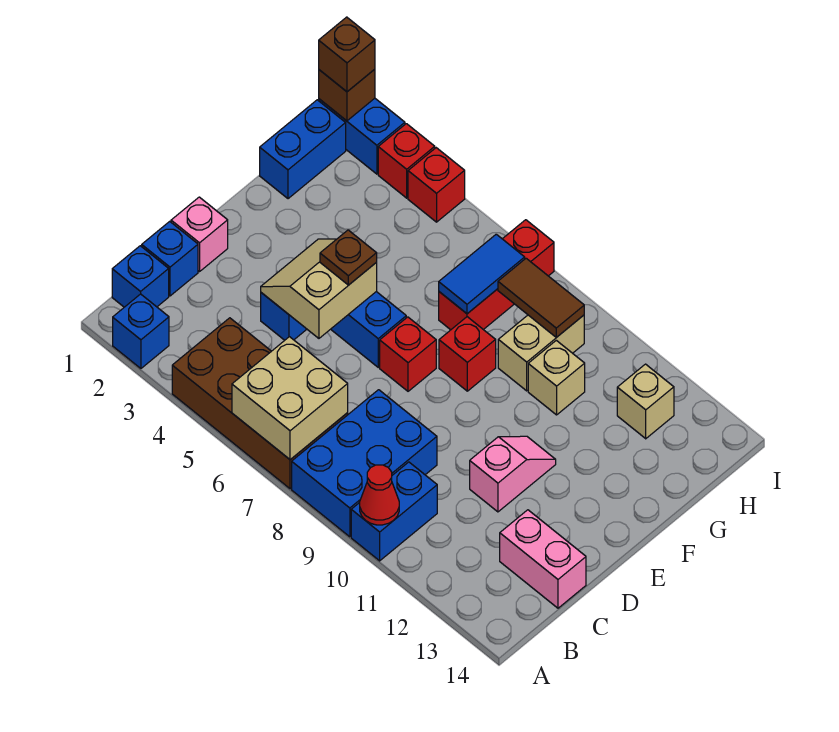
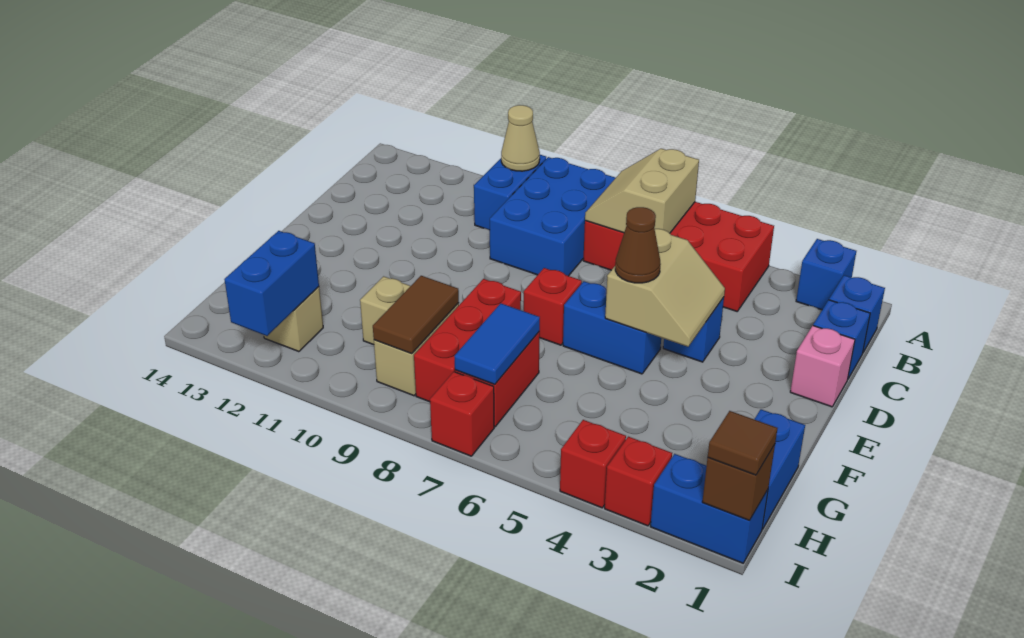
brown 2x4 brick [172,318,348,489] -> red 2x4 brick [583,202,774,311]
tan 2x2 brick [232,337,348,460] -> tan 2x2 slope [585,149,699,233]
red 1x1 cone [360,465,399,525] -> tan 1x1 cone [501,105,540,171]
pink 1x2 brick [500,510,586,608] -> none
pink 1x2 slope [470,436,556,512] -> none
brown 1x1 plate [320,230,377,285] -> brown 1x1 cone [615,207,661,283]
red 1x1 brick [439,317,496,391] -> red 1x3 brick [414,279,521,402]
brown 1x2 tile [498,258,584,337] -> brown 1x2 tile turned to [373,276,459,354]
none -> blue 1x2 brick [224,231,319,336]
brown 1x1 brick [319,17,375,92] -> brown 1x1 tile [708,411,777,475]

